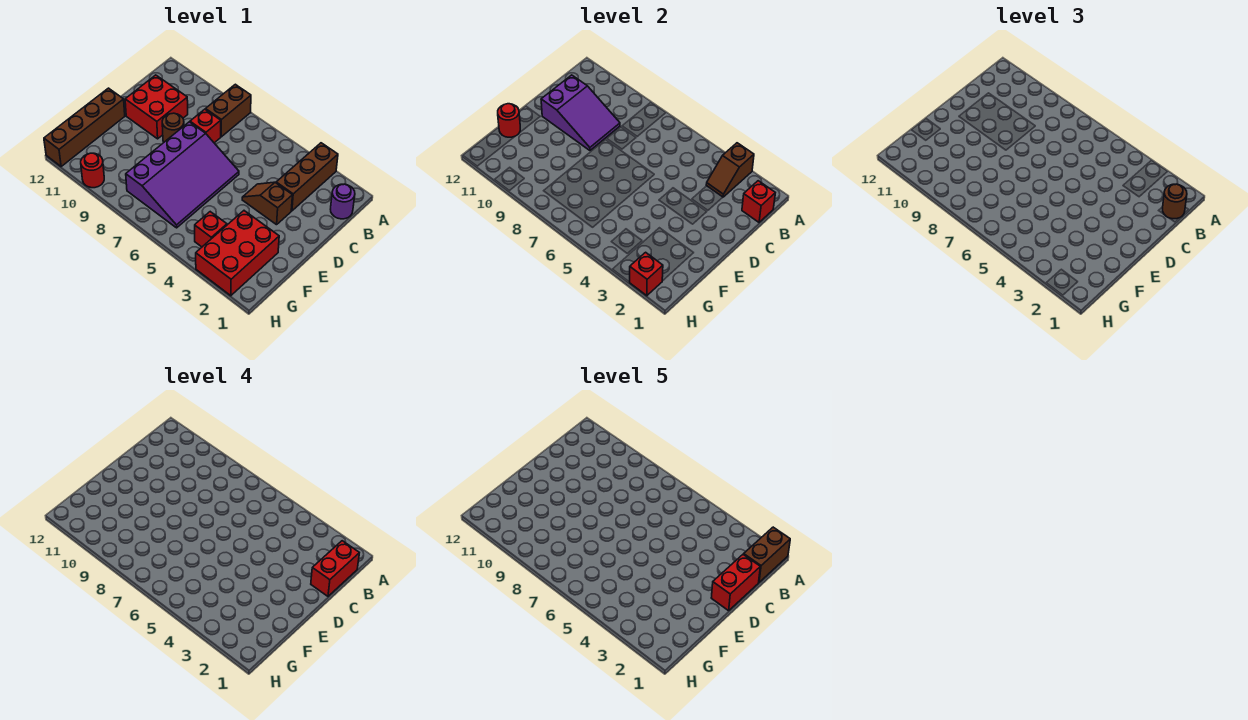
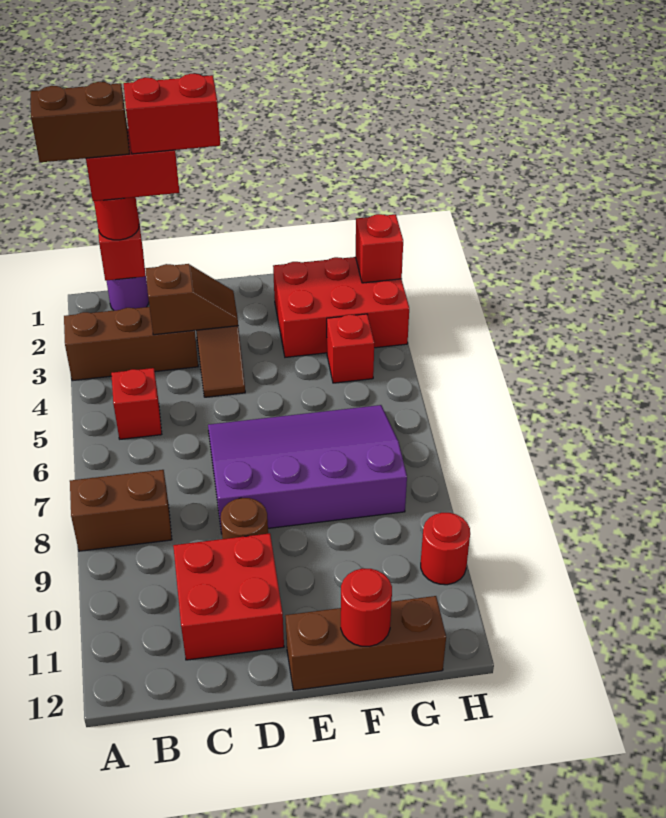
brown 1x2 slope [706,143,754,197] -> brown 1x2 slope moved to [145,264,238,335]
brown 1x1 round brick [1163,184,1187,219] -> red 1x1 round brick [94,197,139,240]
red 1x1 brick [190,109,221,143] -> red 1x1 brick moved to [111,368,162,439]
purple 2x3 slope [541,75,620,150] -> none
brown 1x4 brick [44,88,125,167] -> brown 1x3 brick [285,596,446,690]

